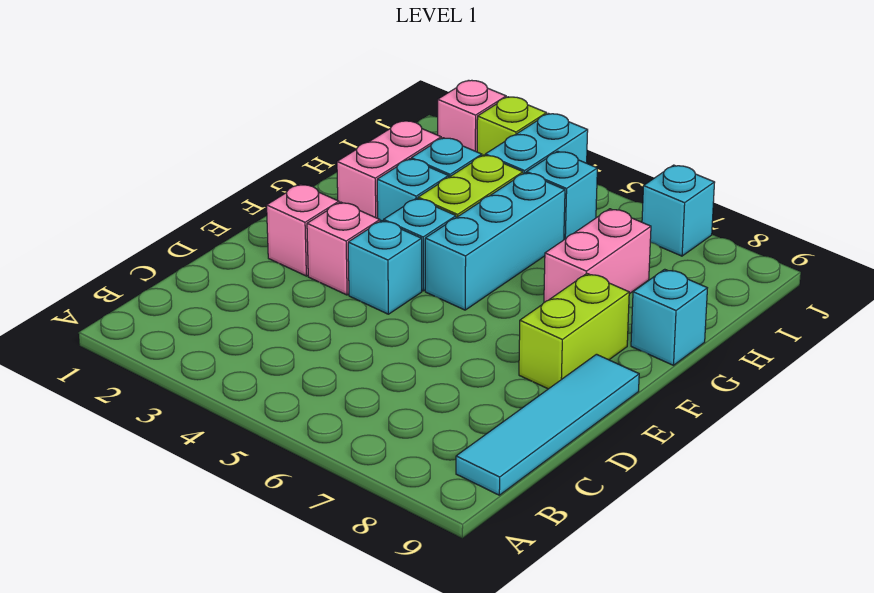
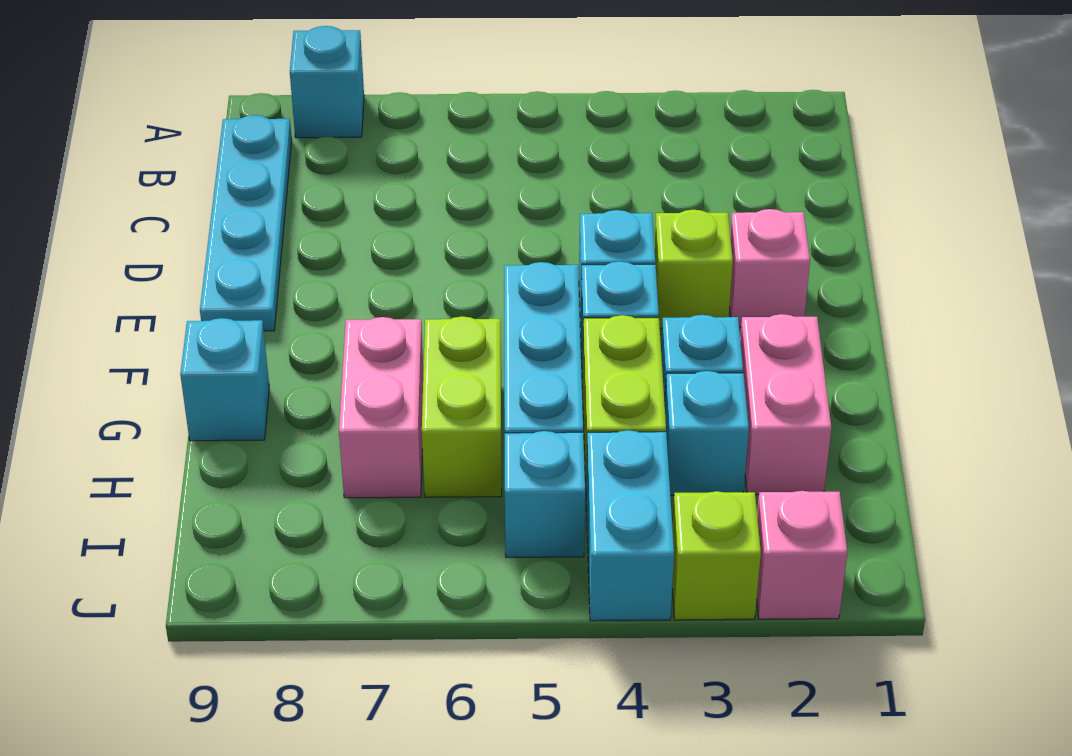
cyan 1x4 tile [456,354,639,495] -> cyan 1x4 plate [200,115,292,331]
pink 1x1 brick [307,202,380,295] -> lime 1x1 brick [654,210,733,328]
lime 1x2 brick [519,274,629,389] -> lime 1x2 brick moved to [422,316,502,497]
cyan 1x1 brick [642,165,715,256] -> cyan 1x1 brick moved to [290,26,364,138]

